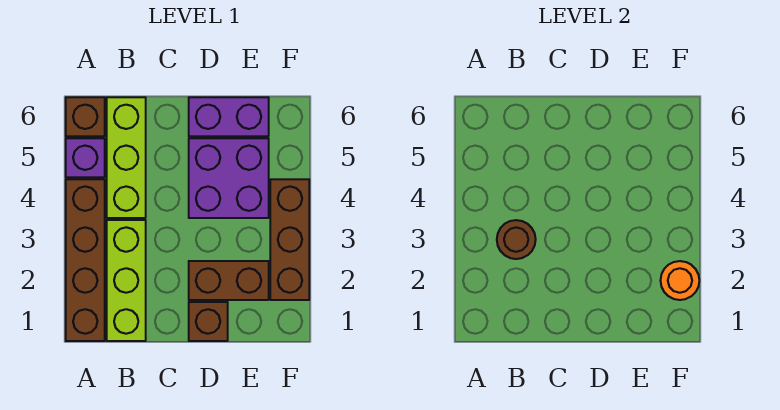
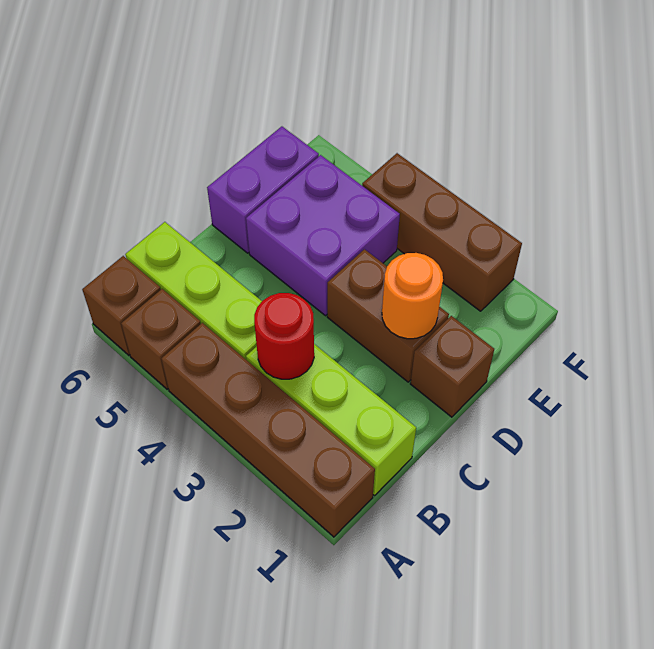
purple 1x1 brick [66,138,105,177] -> brown 1x1 brick [121,289,201,389]
brown 1x1 round brick [497,220,536,259] -> red 1x1 round brick [254,293,314,379]
brown 1x2 brick [189,261,269,300] -> brown 1x2 brick turned to [327,249,449,382]
orange 1x1 round brick [661,261,699,300] -> orange 1x1 round brick moved to [382,253,443,339]

